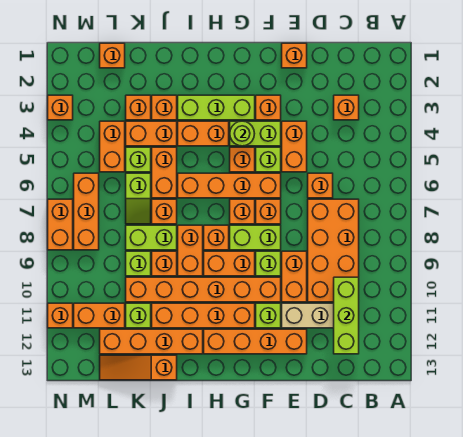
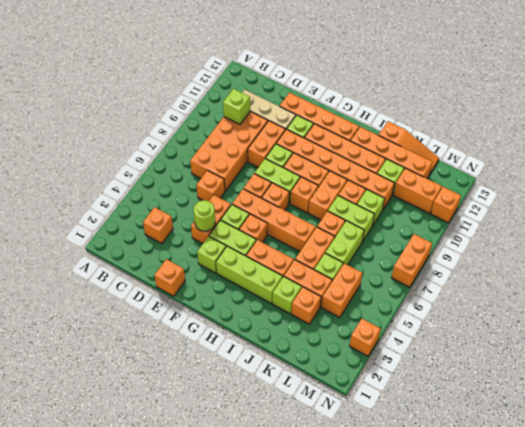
lime 1x3 brick [334,277,359,354] -> lime 1x1 brick [223,89,250,124]
orange 1x1 brick [256,95,281,120] -> lime 1x1 brick [197,236,226,273]
lime 1x1 round brick [230,121,255,146] -> lime 1x1 round brick moved to [194,200,215,231]
orange 1x1 brick [152,95,177,120] -> lime 1x1 brick [272,277,302,314]
lime 1x2 slope [126,173,151,224] -> lime 1x2 brick [325,221,364,265]
orange 1x1 brick [100,43,125,68] -> none
orange 1x3 brick [74,173,99,250] -> none

